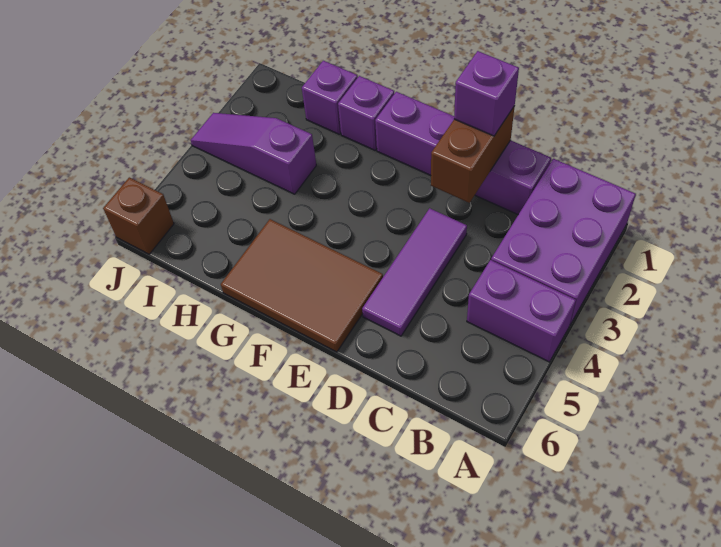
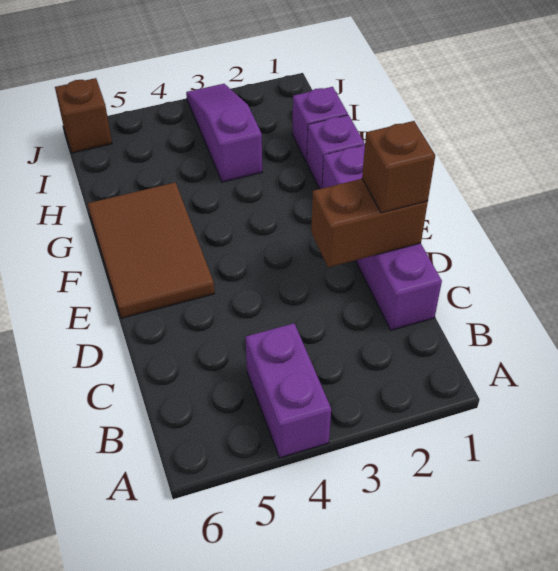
purple 2x3 brick [491,159,636,324] -> none
purple 1x1 brick [454,51,519,136] -> brown 1x1 brick [362,121,435,213]
purple 1x3 tile [362,208,467,336] -> none

